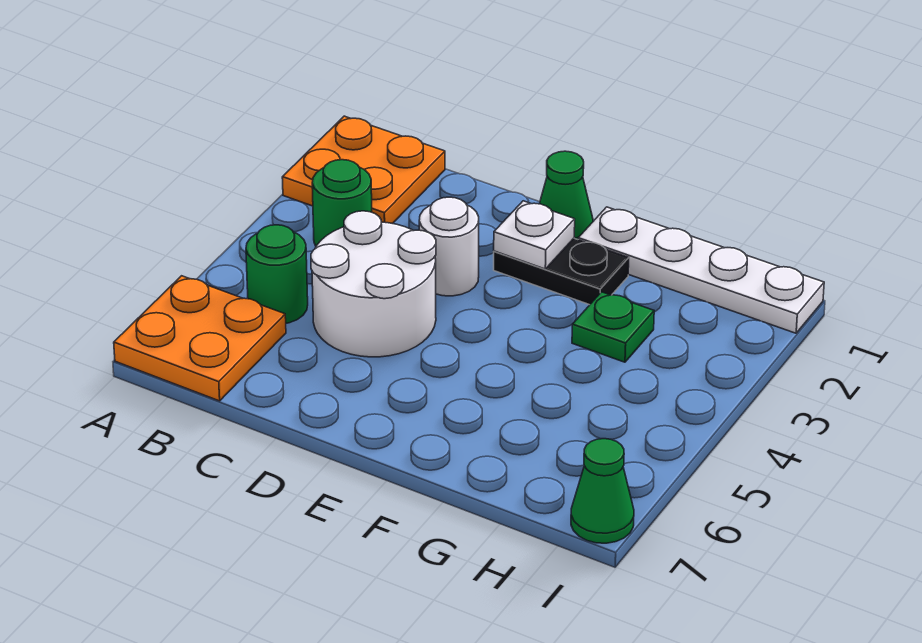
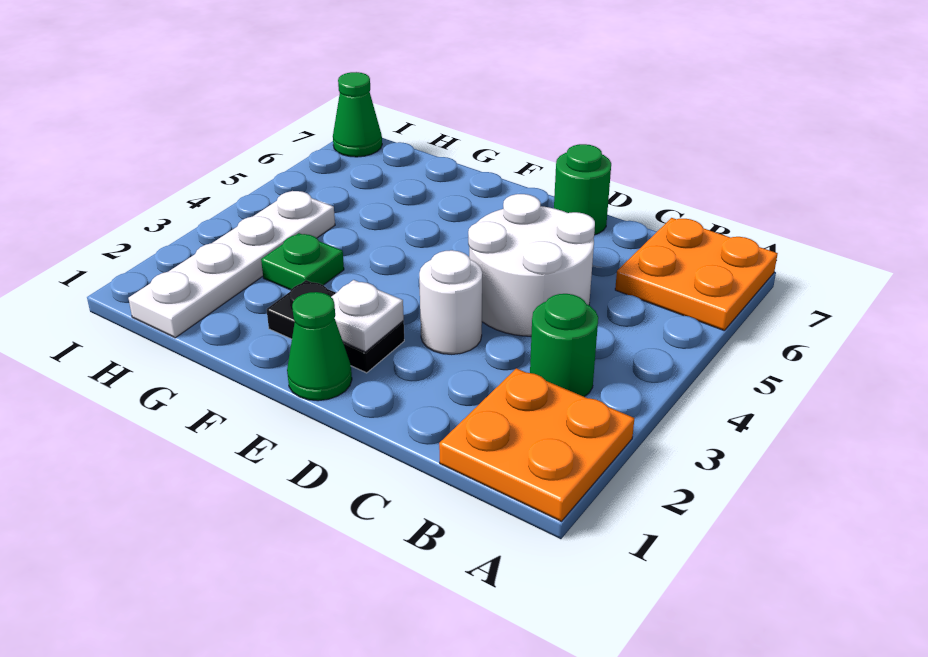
green 1x1 round brick [246,225,308,323] -> green 1x1 round brick moved to [554,144,611,235]
white 1x4 plate [578,207,824,333] -> white 1x4 plate turned to [128,191,335,338]

